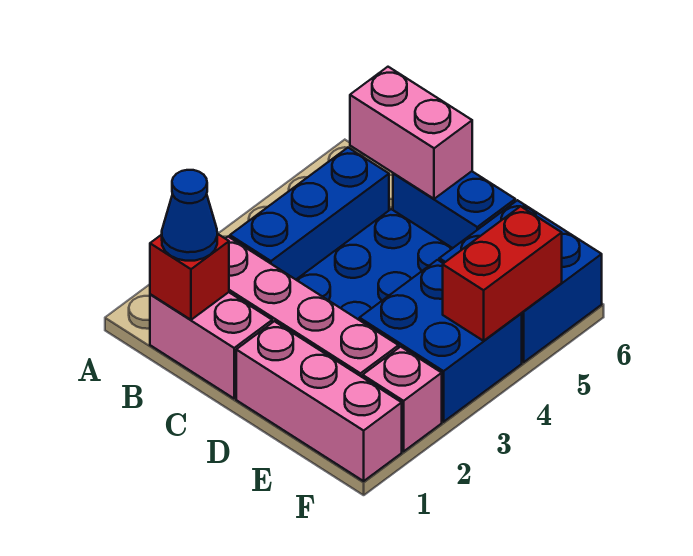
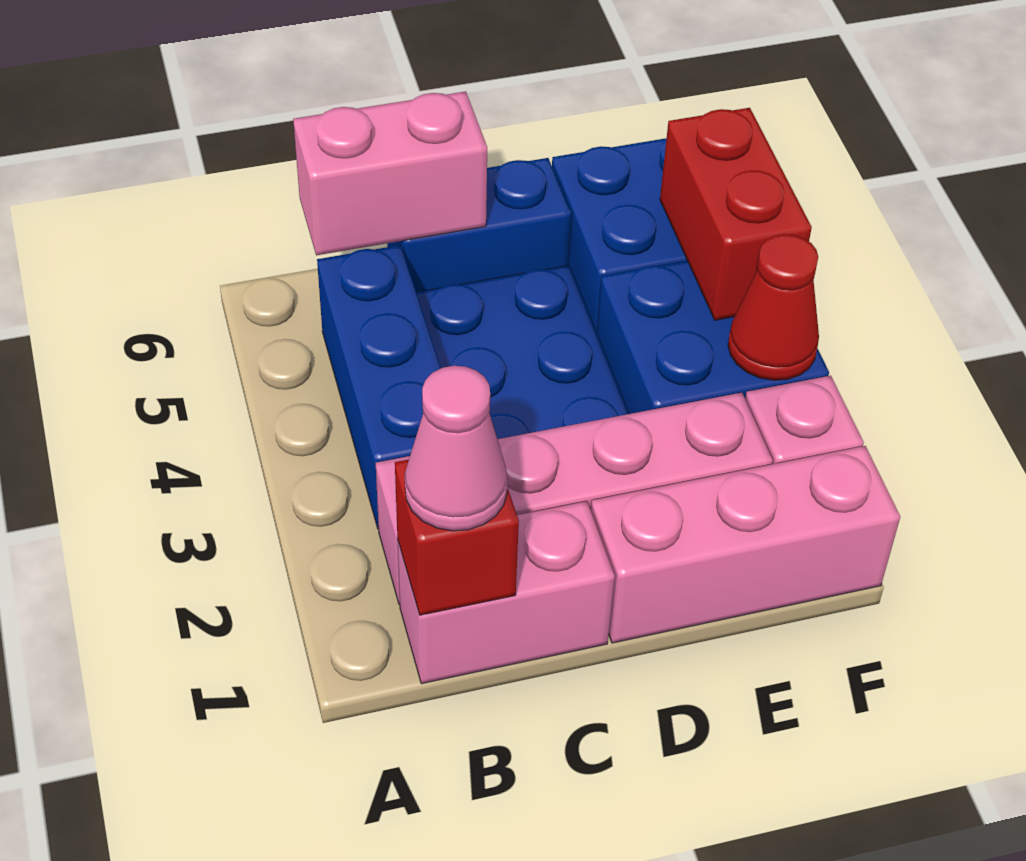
blue 1x1 cone [162,170,217,261] -> pink 1x1 cone [405,366,508,531]
none -> red 1x1 cone [728,234,819,380]

